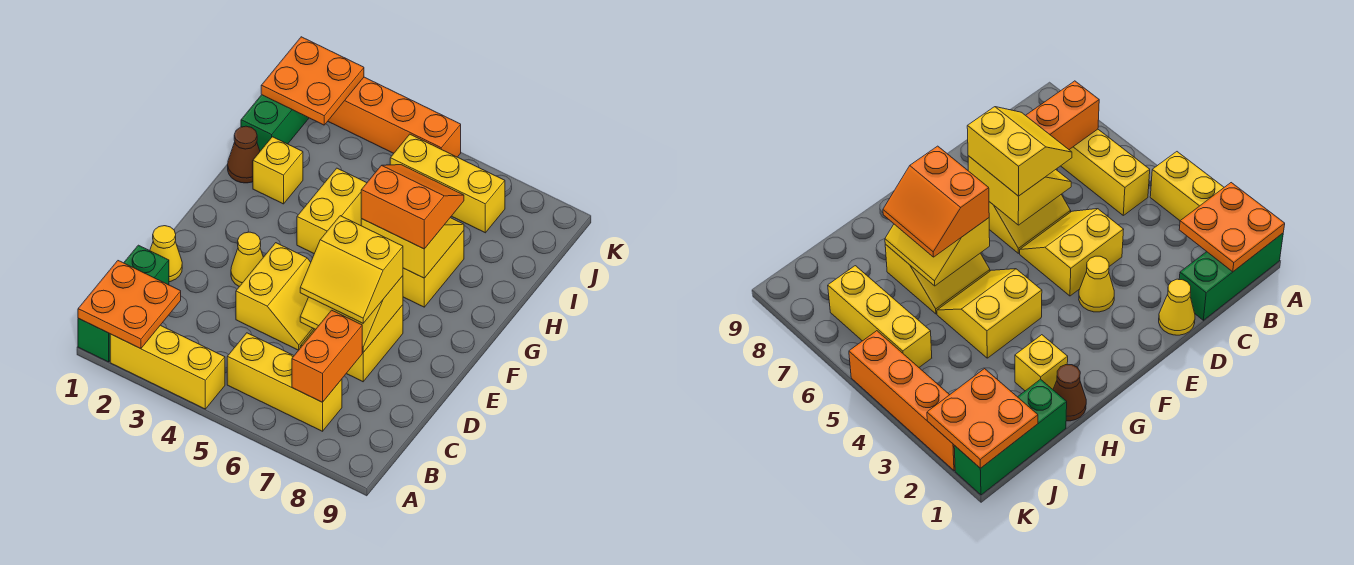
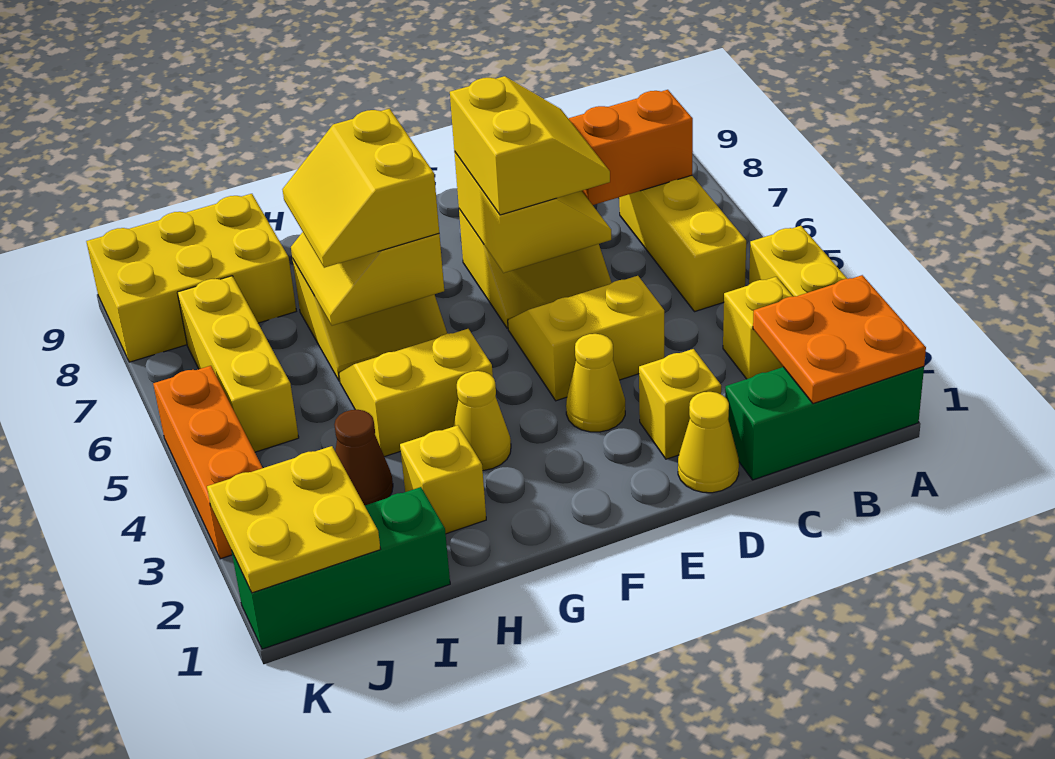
none -> yellow 1x1 brick [723,277,793,379]
none -> yellow 1x1 brick [639,349,721,459]
none -> yellow 1x1 cone [453,371,511,471]
orange 2x2 slope [361,165,464,249] -> yellow 2x2 slope [283,109,439,268]
brown 1x1 cone [228,126,260,183] -> brown 1x1 cone moved to [334,410,393,505]
none -> yellow 2x3 brick [86,194,296,362]
orange 2x2 plate [261,37,364,125] -> yellow 2x2 plate [207,446,380,593]
orange 1x4 brick [328,77,461,157] -> orange 1x3 brick [153,366,262,559]

